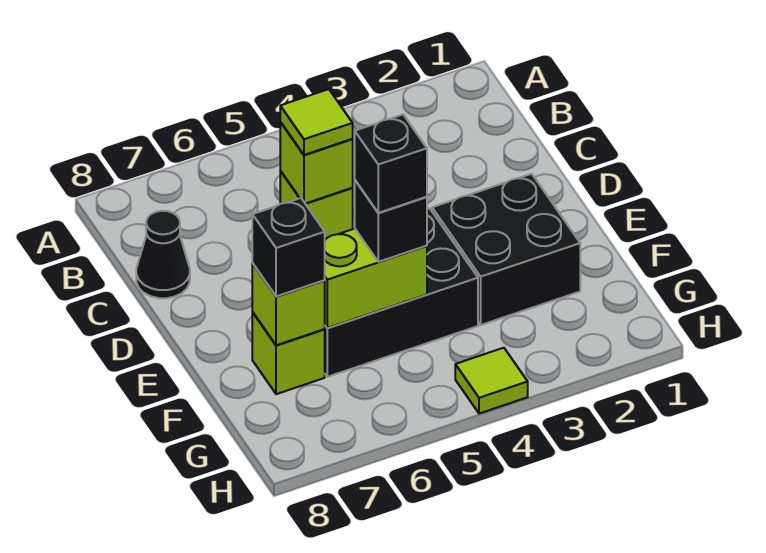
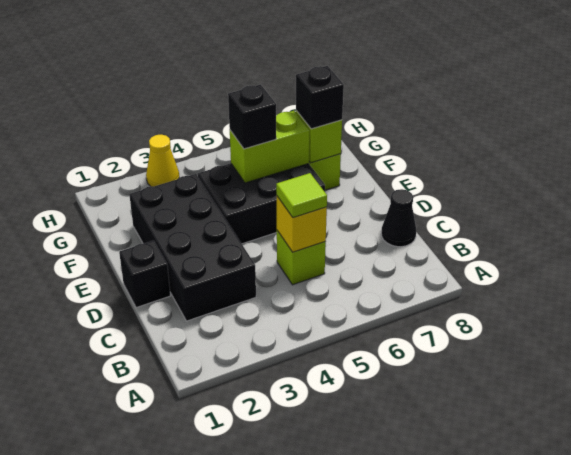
lime 1x1 brick [280,122,353,204] -> yellow 1x1 brick [277,196,327,252]
black 2x2 brick [432,174,580,325] -> black 2x4 brick [129,174,256,321]
black 1x1 brick [355,115,427,213] -> black 1x1 brick moved to [119,241,170,308]
none -> yellow 1x1 cone [146,135,179,186]
lime 1x1 tile [455,348,528,414] -> none

